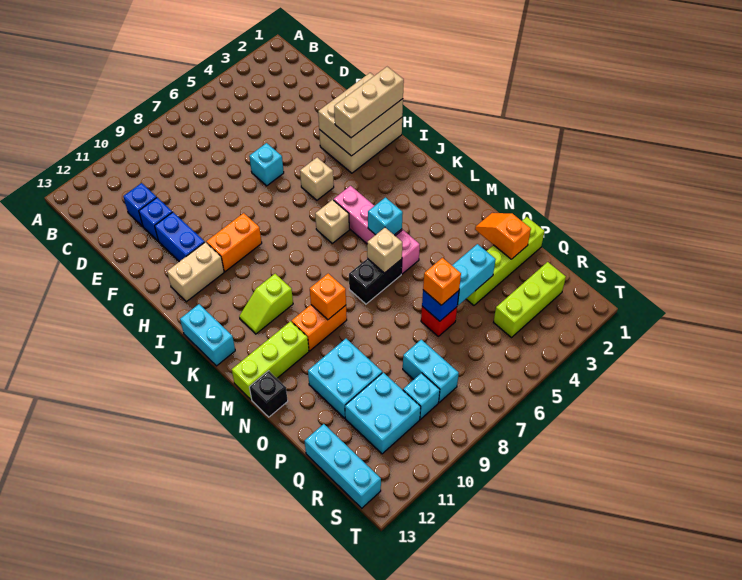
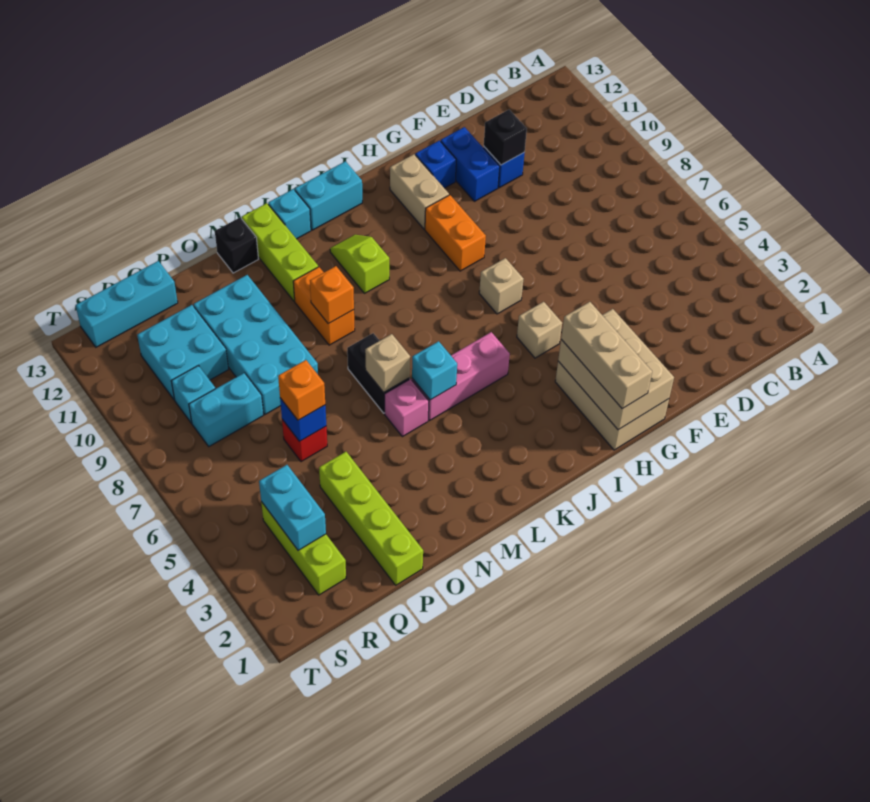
blue 1x1 brick [123,183,157,226] -> blue 1x1 brick moved to [415,141,456,188]
none -> black 1x1 brick [484,110,527,165]
cyan 1x1 brick [249,143,284,186] -> cyan 1x1 brick moved to [268,189,311,239]
blue 1x2 brick [155,212,205,262] -> blue 1x2 brick turned to [441,127,500,201]
tan 1x1 brick [315,200,349,243] -> tan 1x1 brick moved to [479,258,523,314]
orange 1x2 slope [475,213,531,259] -> none
cyan 2x2 brick [308,339,382,418] -> cyan 2x4 brick [194,275,318,414]
cyan 1x2 brick [452,244,496,305] -> cyan 1x2 brick moved to [259,465,326,550]

